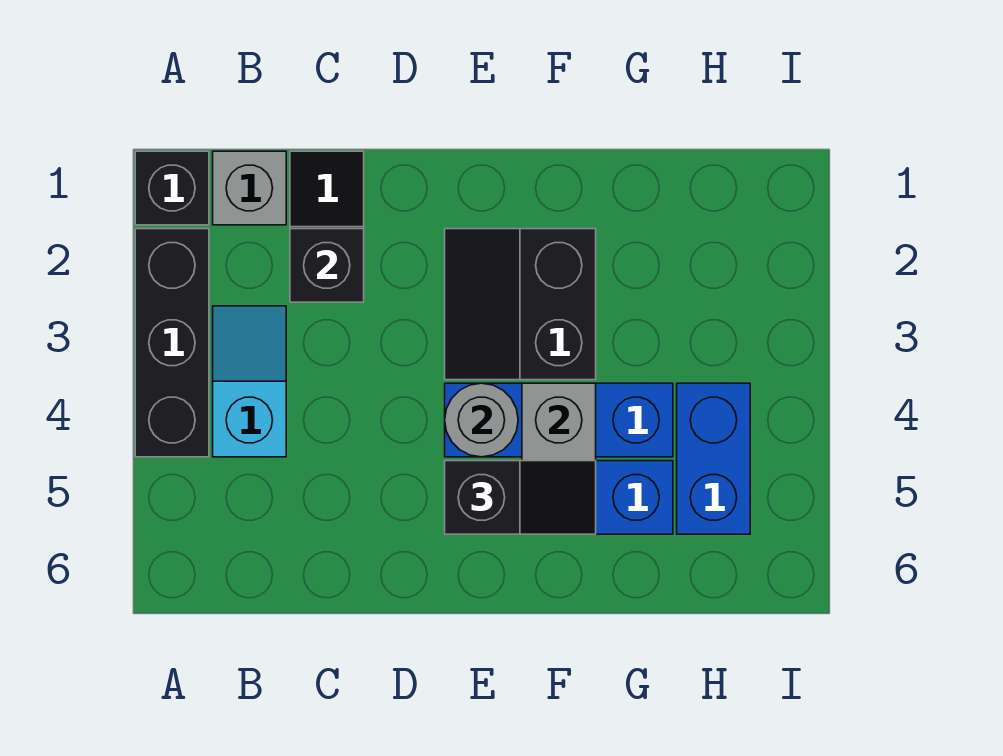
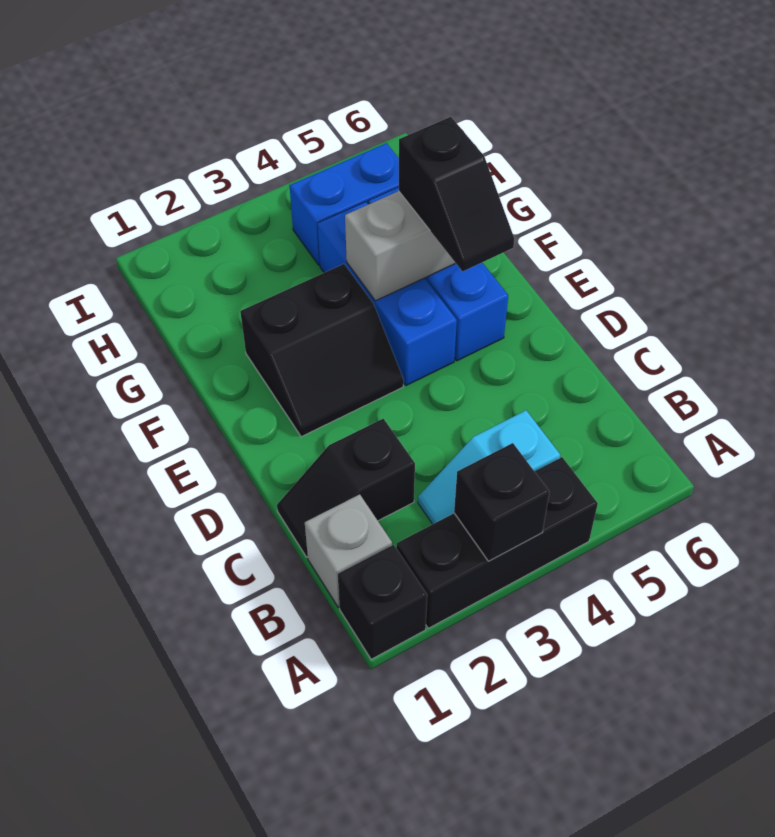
black 1x1 brick [290,229,364,302] -> black 1x1 brick moved to [454,443,550,561]
grey 1x1 round brick [445,383,518,457] -> none
black 1x2 slope [445,461,596,534] -> black 1x2 slope turned to [399,117,514,272]

